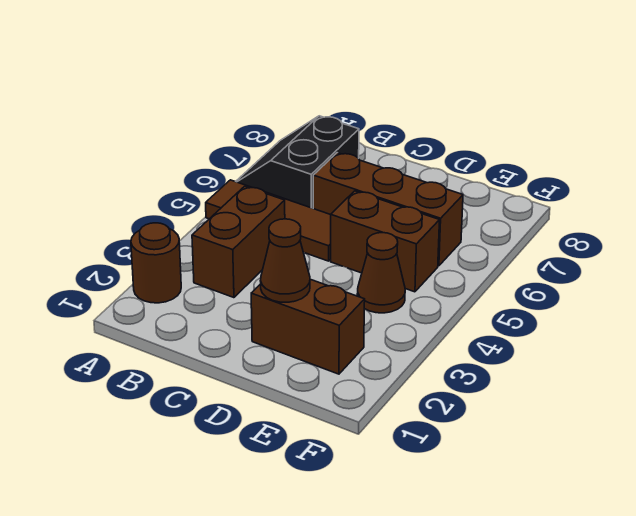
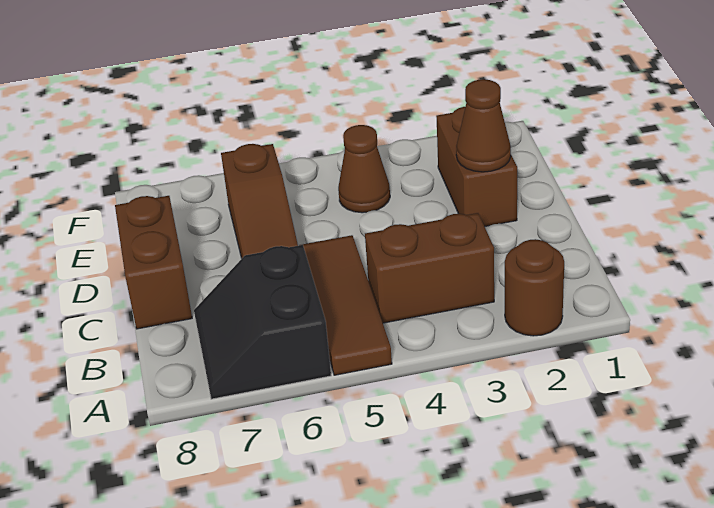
black 2x2 slope [236,116,359,208] -> black 2x2 slope turned to [194,245,331,399]
brown 1x3 brick [313,153,463,266] -> brown 1x3 slope [221,144,298,258]
brown 1x2 brick [331,191,440,292] -> brown 1x2 brick moved to [115,196,192,329]

